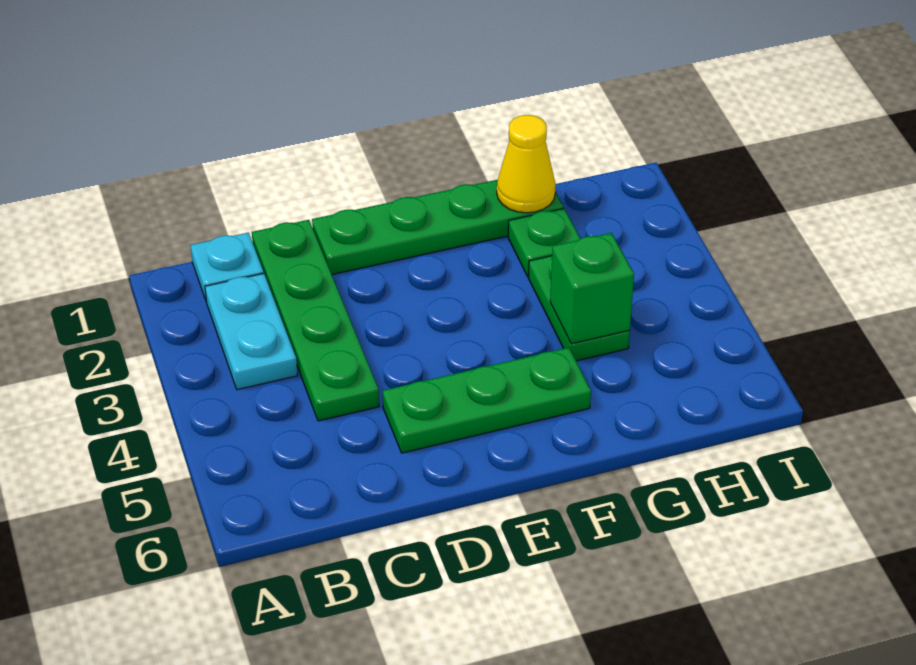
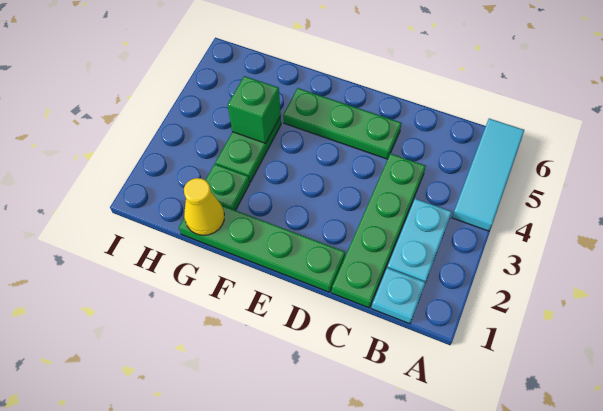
none -> cyan 1x3 tile [452,119,524,231]

